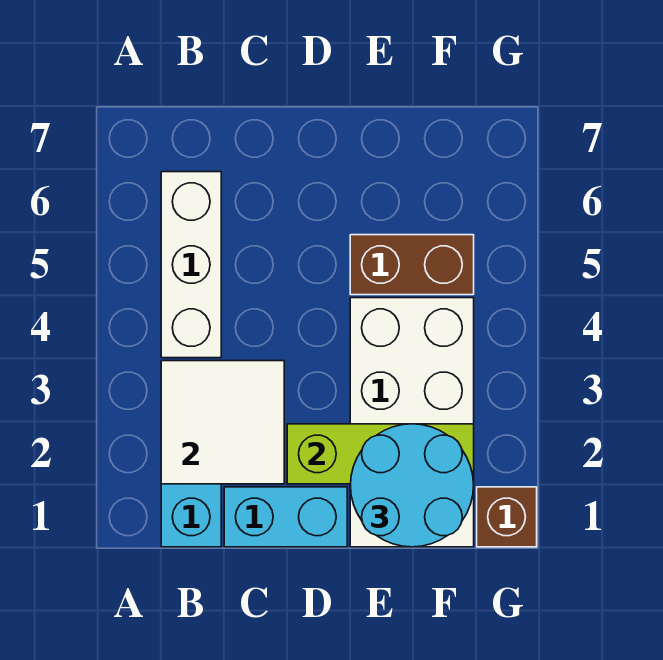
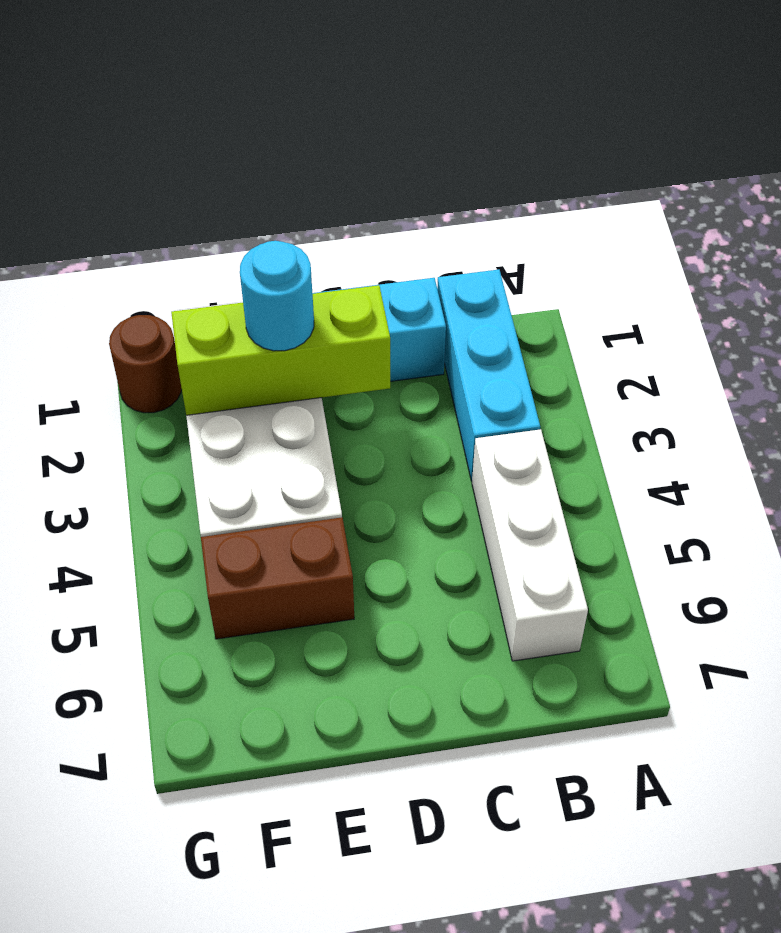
white 2x2 tile [161,361,284,484] -> none
cyan 2x2 round brick [350,424,474,547] -> cyan 1x1 round brick [240,241,314,351]
brown 1x1 brick [477,487,537,547] -> brown 1x1 round brick [109,315,182,413]

